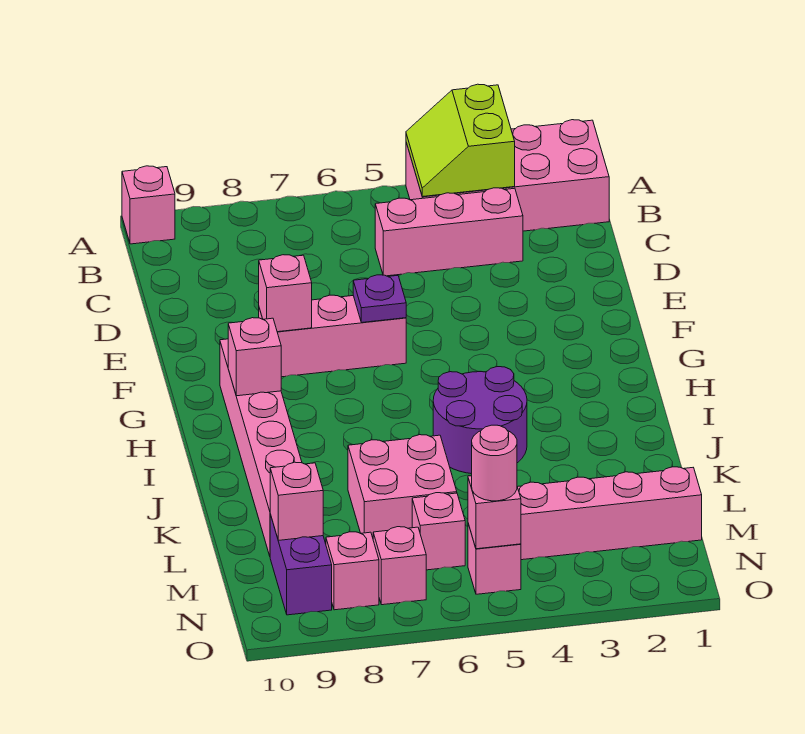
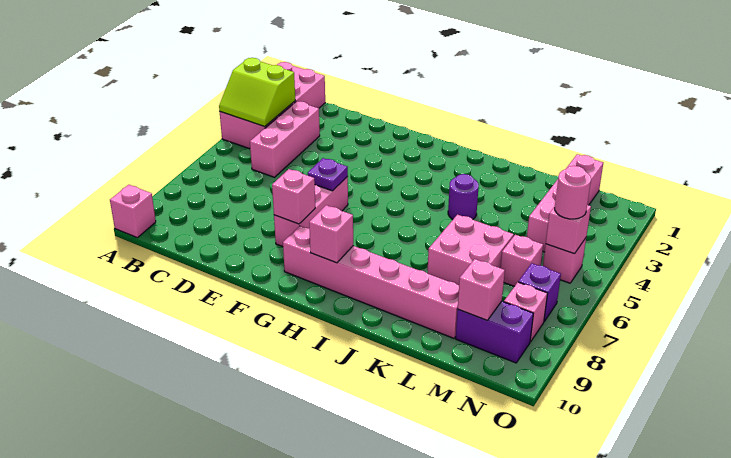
purple 2x2 round brick [433,367,527,474] -> purple 1x1 round brick [448,174,479,220]
pink 1x1 brick [373,527,426,605] -> purple 1x1 brick [518,263,561,321]

